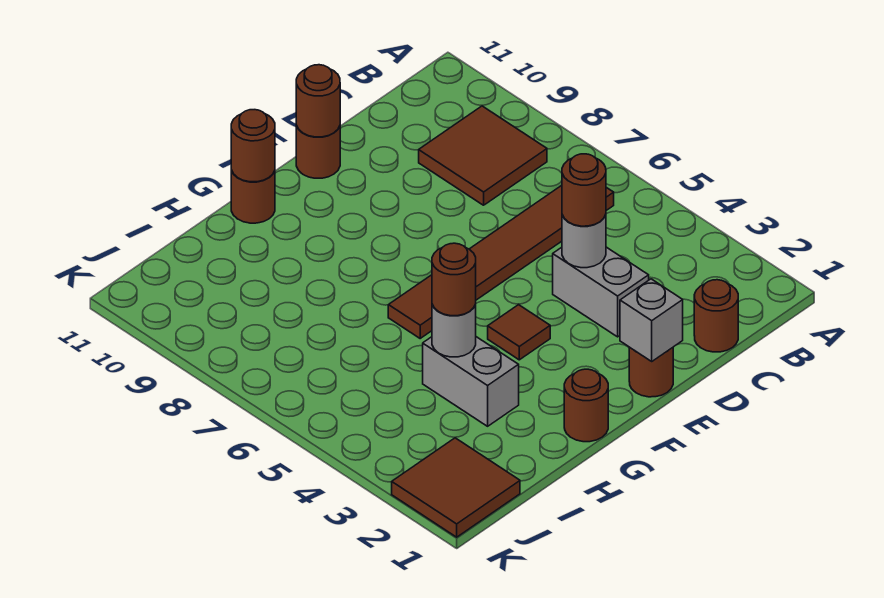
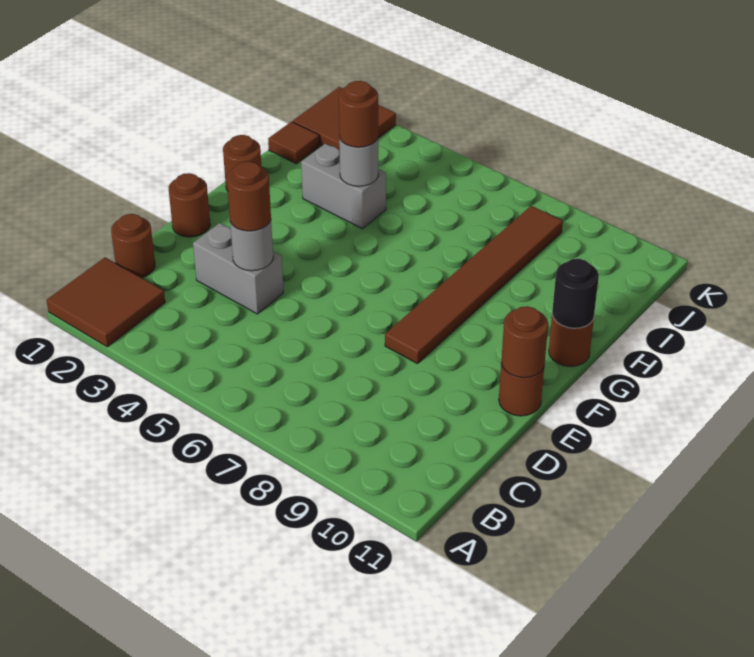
brown 1x6 tile [388,185,614,338] -> brown 1x6 tile moved to [385,206,563,364]
brown 2x2 tile [419,106,547,205] -> brown 2x2 tile moved to [46,257,165,347]
grey 1x1 brick [620,279,683,361] -> none
brown 1x1 tile [488,305,550,360] -> brown 1x1 tile moved to [268,122,320,164]
brown 1x1 round brick [231,110,275,182] -> black 1x1 round brick [552,259,599,328]

